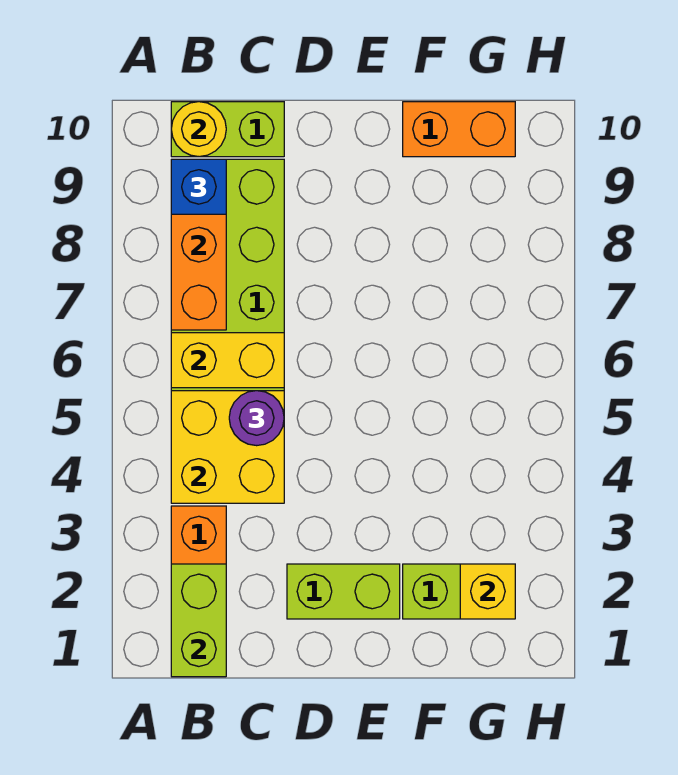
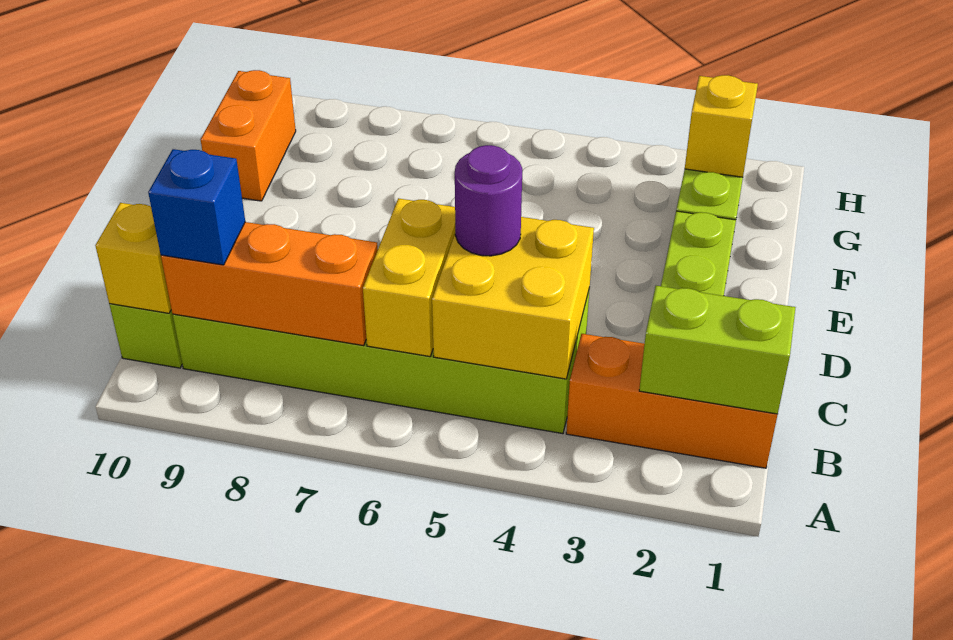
yellow 1x1 round brick [171,102,226,157] -> yellow 1x1 brick [95,203,171,313]

